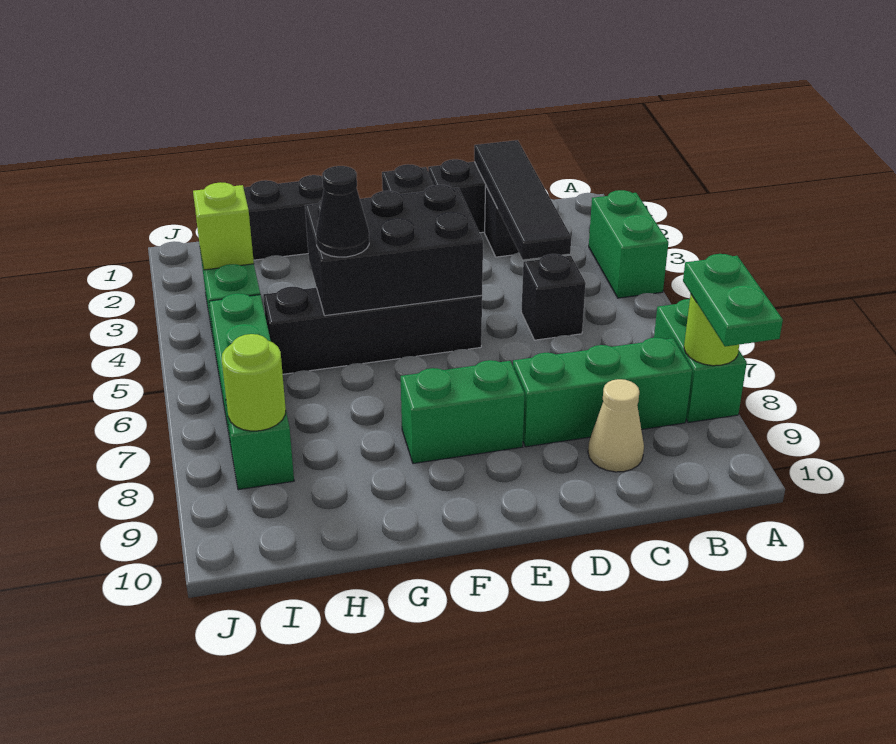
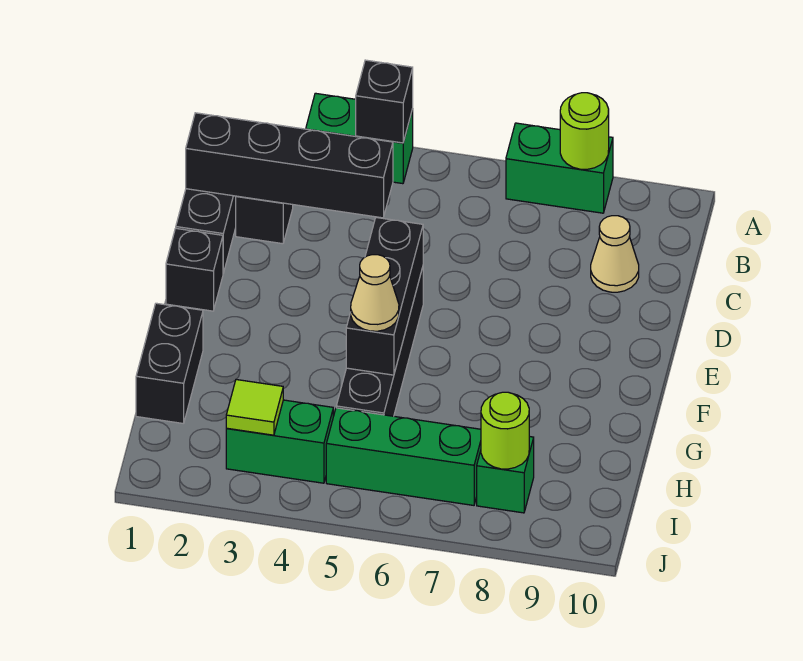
green 1x2 plate [683,254,783,346] -> none
green 1x3 brick [513,338,692,447] -> none
black 1x4 tile [474,140,571,260] -> black 1x4 brick [186,113,393,218]
black 1x1 brick [521,254,586,340] -> black 1x1 brick moved to [356,60,413,143]
black 2x3 brick [305,185,483,316] -> black 1x3 brick [346,218,423,375]
green 1x2 brick [401,360,525,464] -> none
black 1x1 cone [316,166,369,257] -> tan 1x1 cone [351,255,399,331]
lime 1x1 brick [193,182,254,270] -> lime 1x1 tile [226,379,283,435]

